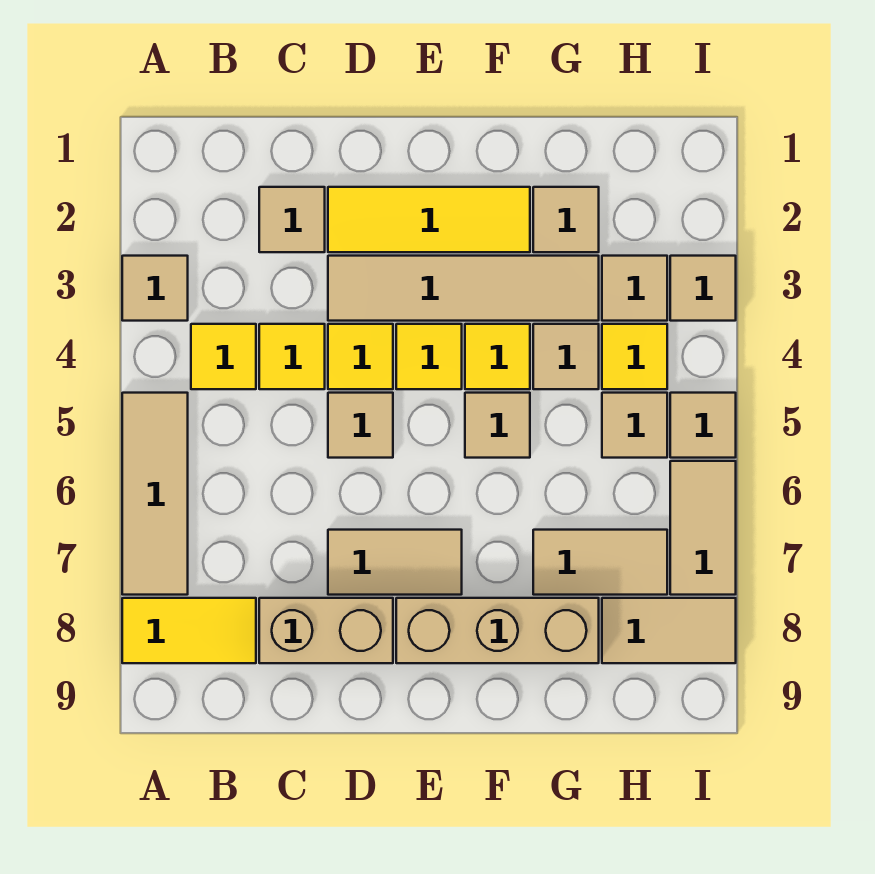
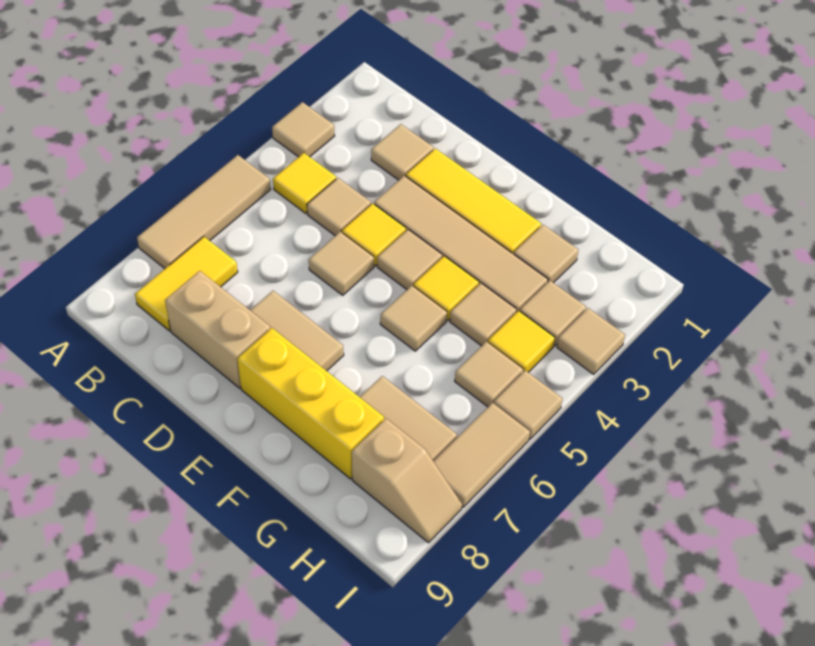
yellow 1x2 tile [122,598,256,663] -> yellow 1x2 tile turned to [135,237,238,331]
yellow 1x1 tile [259,324,325,389] -> tan 1x1 tile [307,178,371,236]
yellow 1x1 tile [396,324,462,389] -> tan 1x1 tile [377,229,442,289]
tan 1x3 brick [396,598,599,663] -> yellow 1x3 brick [237,328,384,479]
tan 1x2 tile [602,598,736,663] -> tan 1x2 slope [352,418,462,543]

